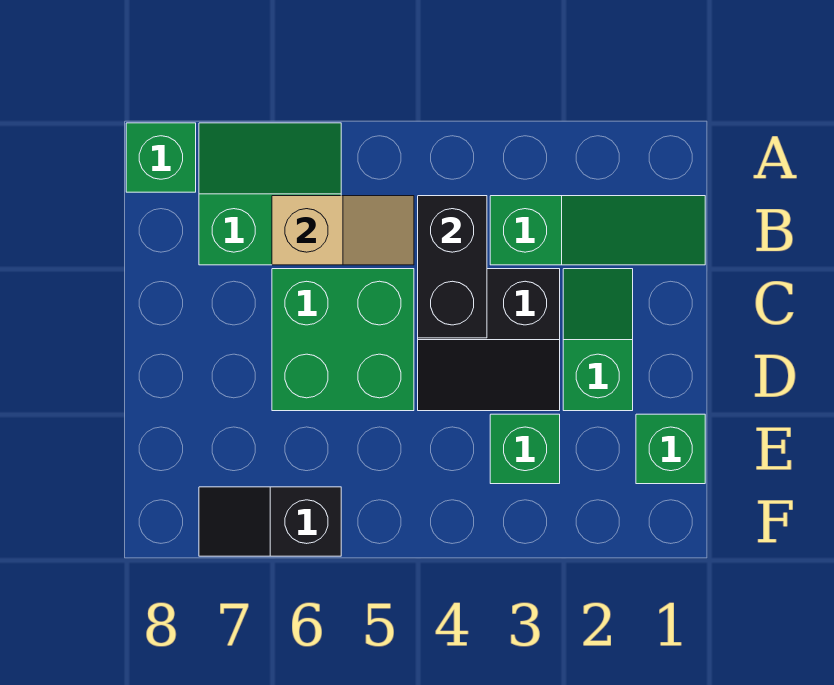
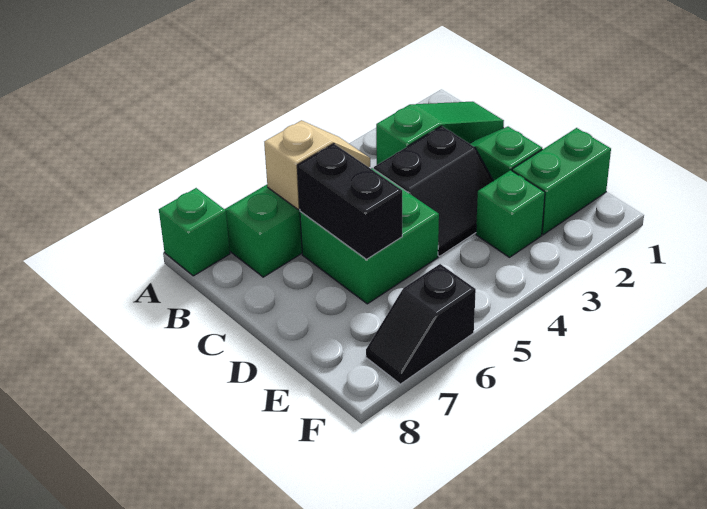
black 1x2 brick [418,196,487,338] -> black 1x2 brick moved to [297,144,402,259]
green 1x1 brick [636,414,705,484] -> green 1x2 brick [512,128,611,235]

